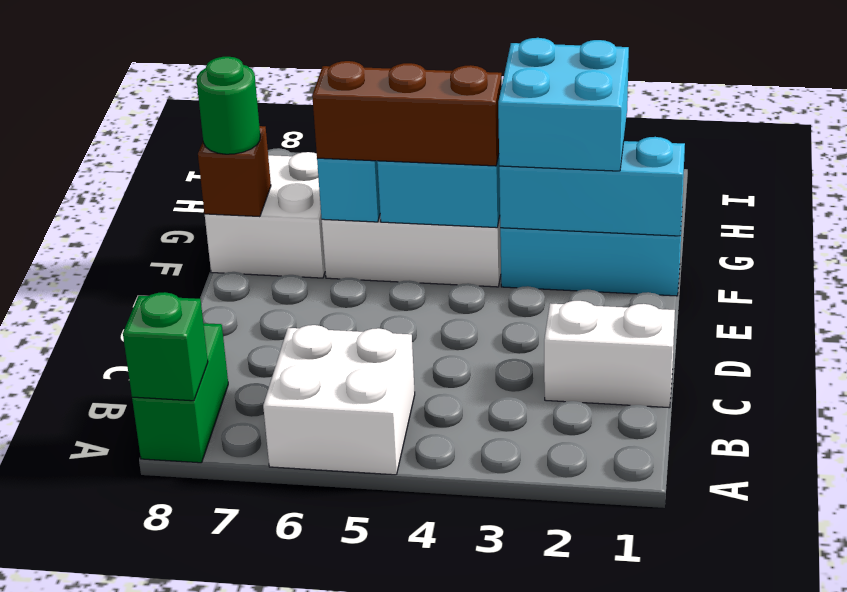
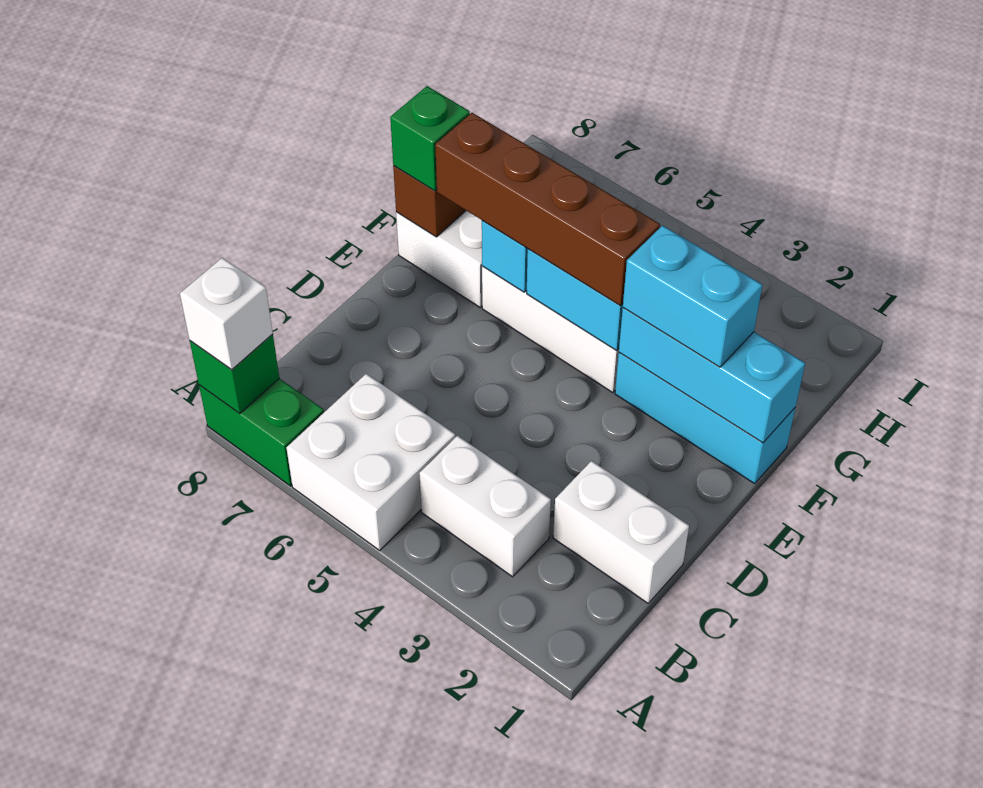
green 1x2 brick [132,323,228,463] -> green 1x2 brick turned to [199,378,324,486]
none -> white 1x1 brick [180,258,273,370]
none -> white 1x2 brick [419,436,551,577]
cyan 2x2 brick [498,38,629,171] -> cyan 1x2 brick [623,226,762,367]
brown 1x3 brick [312,61,502,166] -> brown 1x4 brick [435,113,660,306]
green 1x1 round brick [197,57,260,154] -> green 1x1 brick [390,86,470,191]

